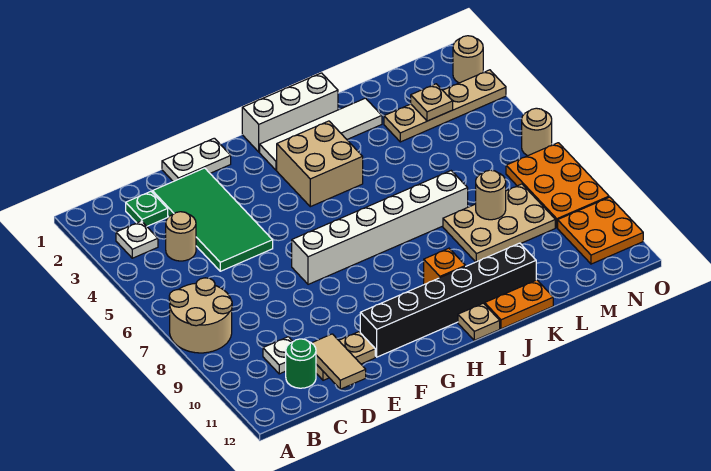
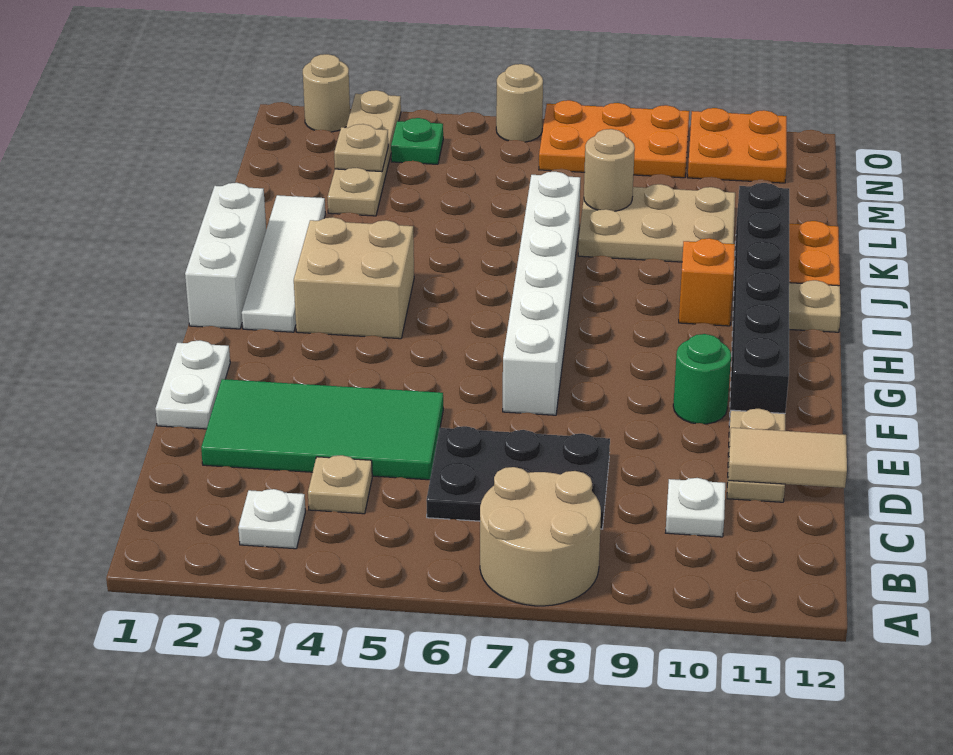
green 1x1 plate [126,192,168,226] -> green 1x1 plate moved to [391,118,443,164]
tan 1x1 round brick [166,212,196,261] -> tan 1x1 plate [308,455,372,514]
none -> black 2x3 plate [426,426,610,529]
green 1x1 round brick [286,339,316,388] -> green 1x1 round brick moved to [673,334,731,424]
tan 2x3 plate [443,184,555,262] -> tan 2x3 plate turned to [578,184,735,262]

